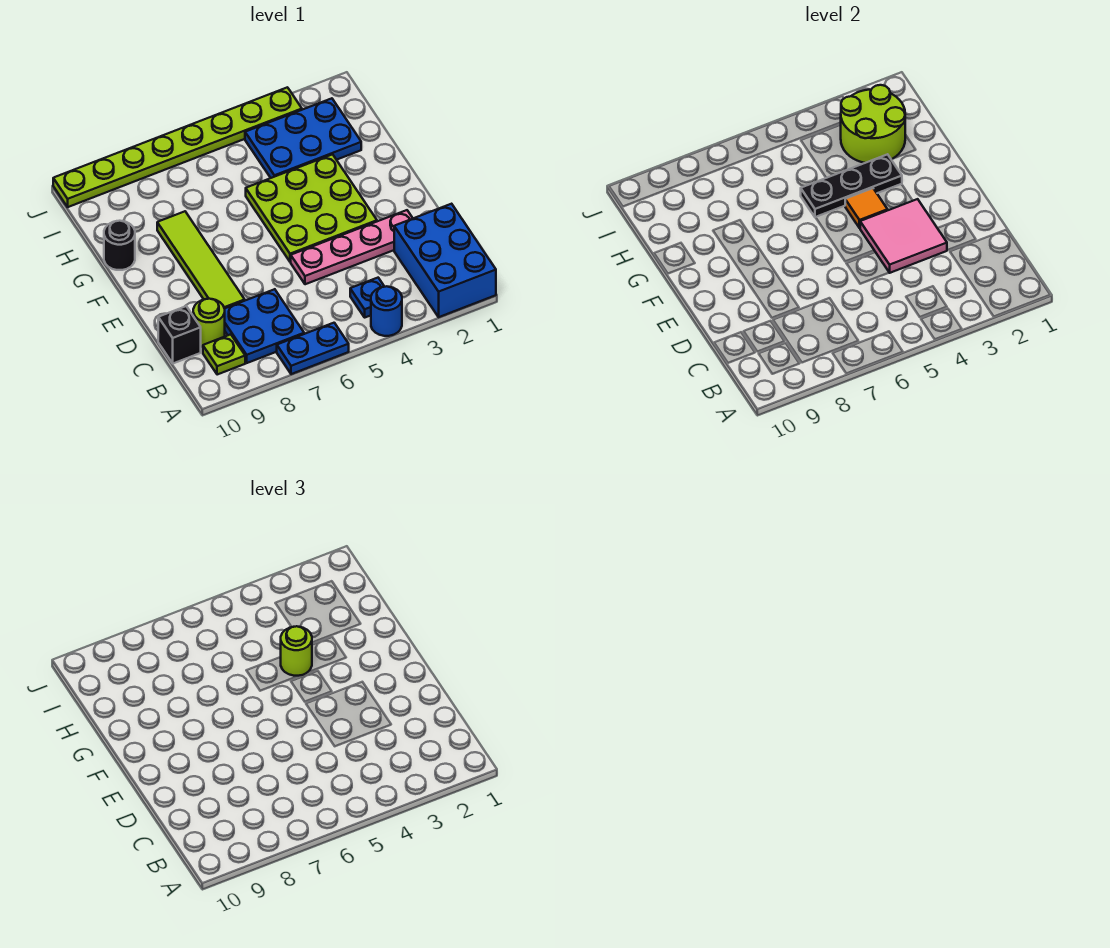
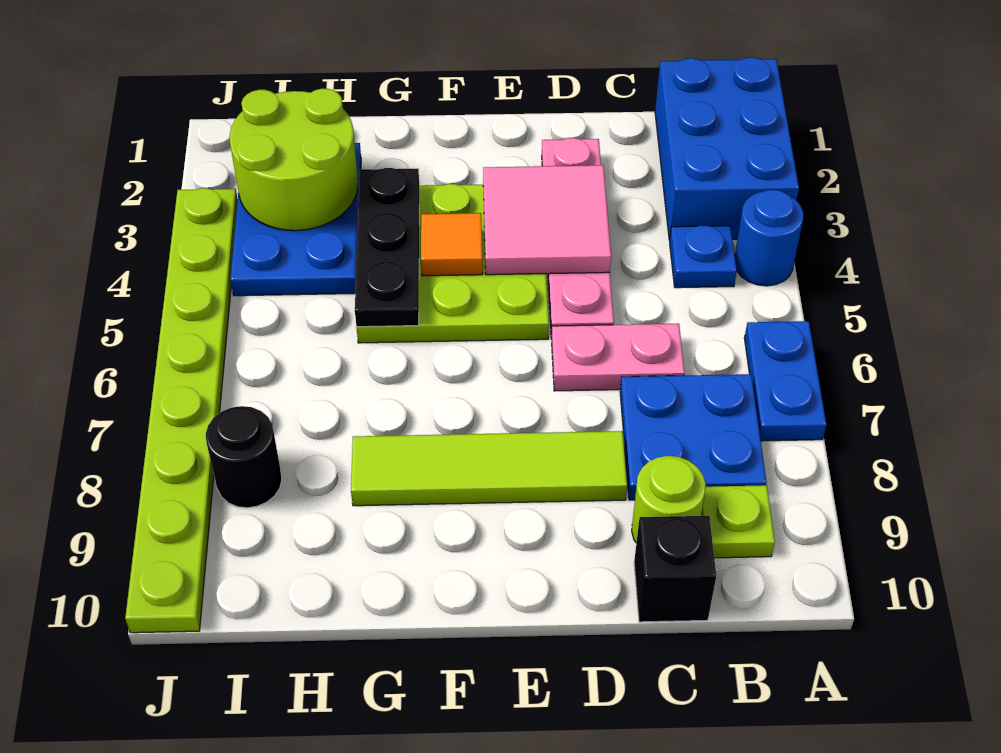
blue 2x3 brick [394,204,496,317] -> blue 2x3 brick turned to [655,57,799,240]
none -> pink 1x2 plate [552,324,685,391]
lime 1x1 round brick [281,626,312,676] -> none
black 1x1 round brick [104,221,135,270] -> black 1x1 round brick moved to [206,406,282,508]

